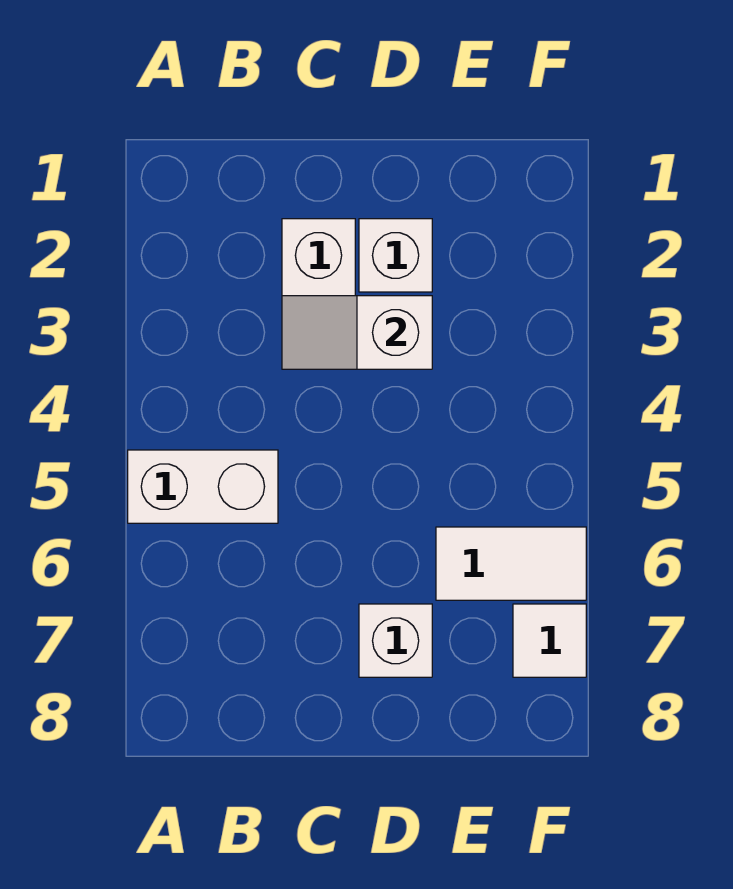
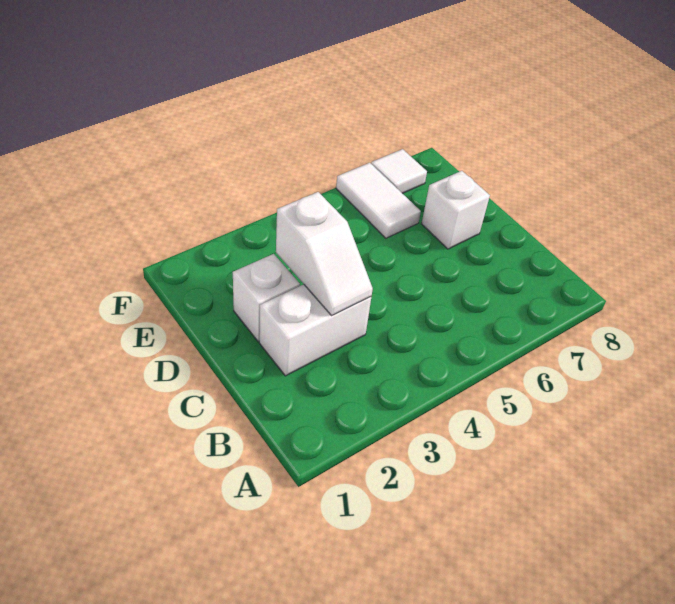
white 1x2 brick [128,450,278,523] -> none

